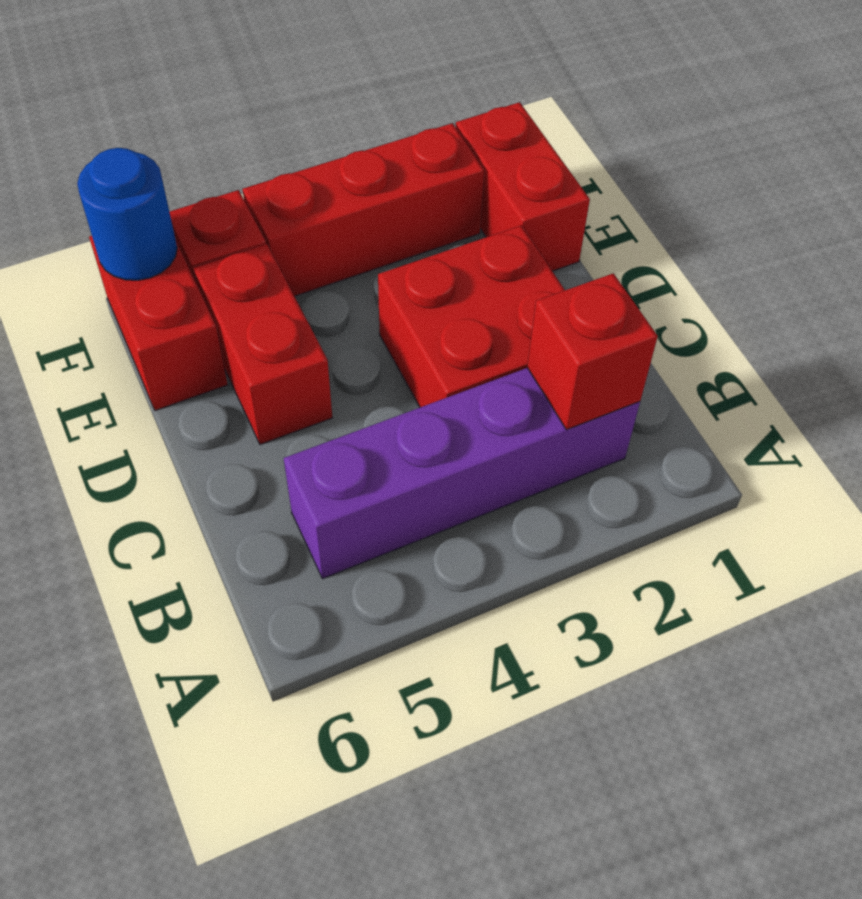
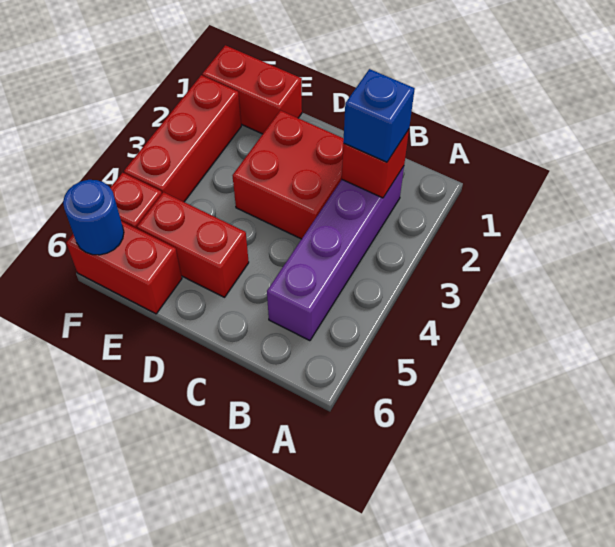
none -> blue 1x1 brick [343,69,415,162]

